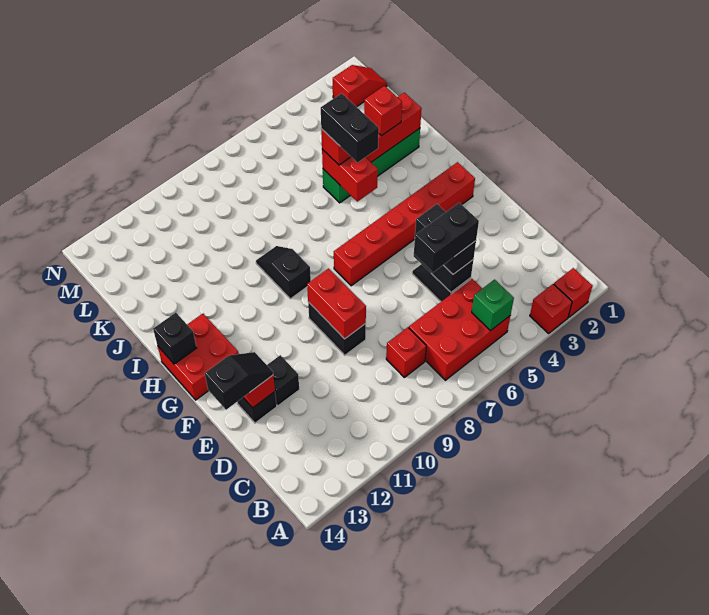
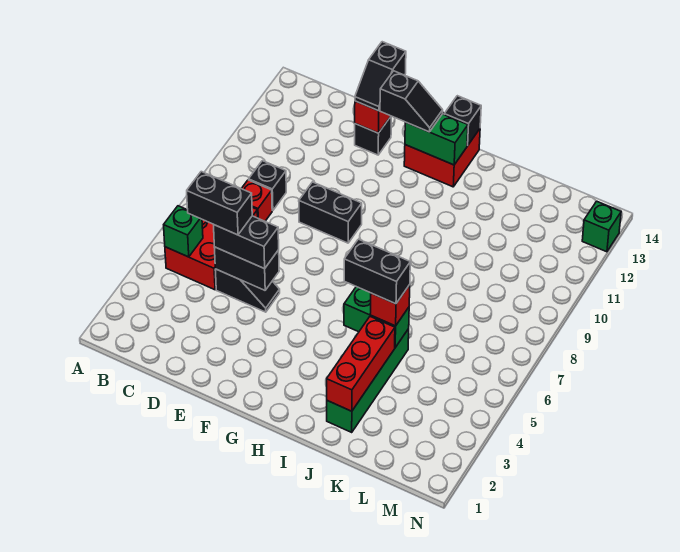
red 1x1 brick [554,268,593,318] -> none
red 1x1 brick [530,284,572,333] -> none
black 1x2 brick [414,203,479,272] -> black 1x2 brick turned to [187,172,252,235]
red 1x2 brick [307,269,366,339] -> none
black 1x1 brick [267,355,299,406] -> black 1x1 brick moved to [249,161,286,211]
red 1x6 brick [334,162,475,286] -> none
none -> green 1x2 brick [405,114,468,165]
black 1x2 slope [256,246,311,299] -> black 1x2 slope moved to [380,71,443,132]
red 1x2 brick [322,149,378,202] -> green 1x2 brick [344,287,409,347]
red 1x1 brick [364,86,402,136] -> none
red 1x2 slope [333,65,387,107] -> none
none -> green 1x1 brick [582,201,621,252]

